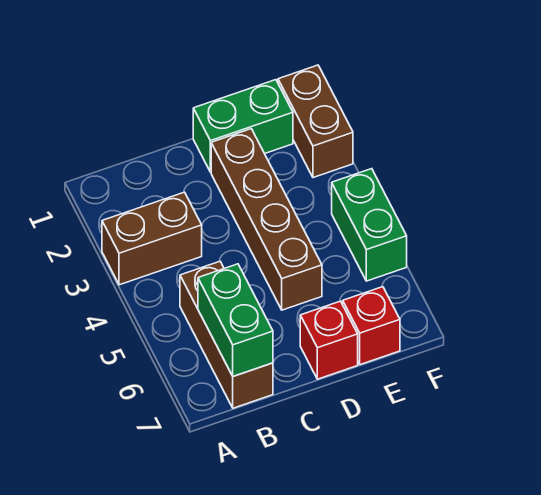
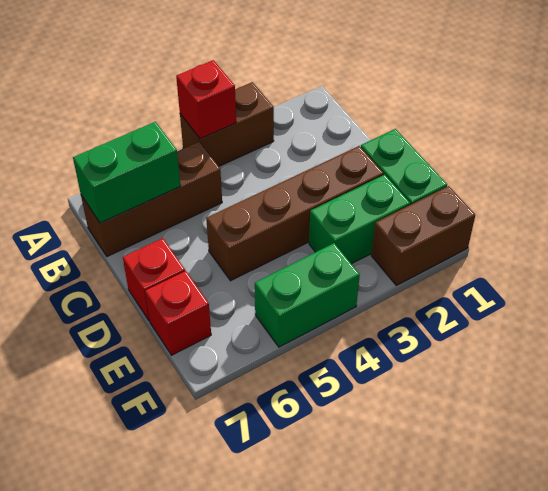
brown 1x2 brick [102,192,202,285] -> brown 1x2 brick turned to [180,82,274,166]
none -> red 1x1 brick [176,60,236,139]
none -> green 1x2 brick [309,175,410,264]

